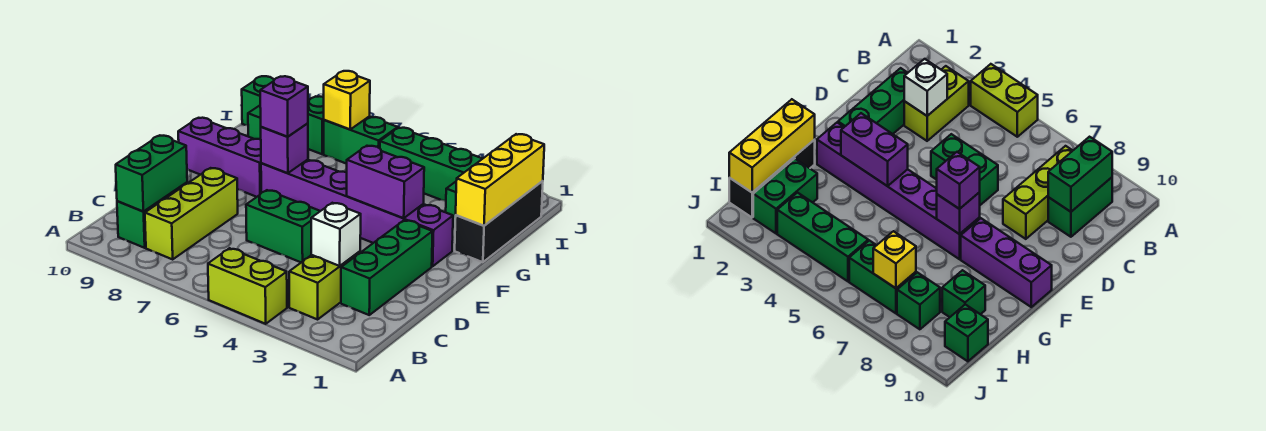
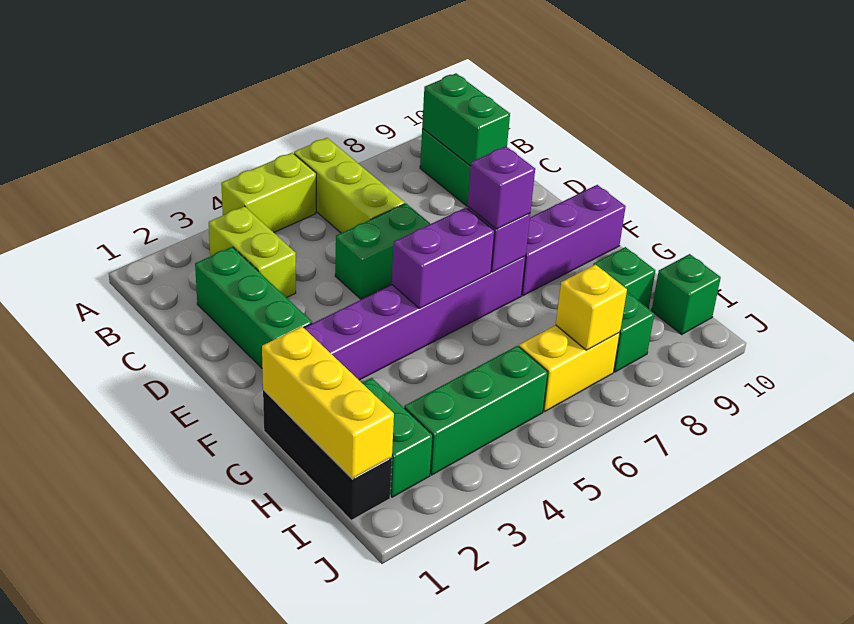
lime 1x3 brick [145,168,238,259] -> lime 1x3 brick moved to [294,138,405,233]
white 1x1 brick [311,203,361,266] -> none
purple 1x2 brick [347,146,424,218] -> purple 1x2 brick moved to [392,208,495,308]
green 1x2 brick [324,116,398,164] -> yellow 1x2 brick [519,325,620,411]

